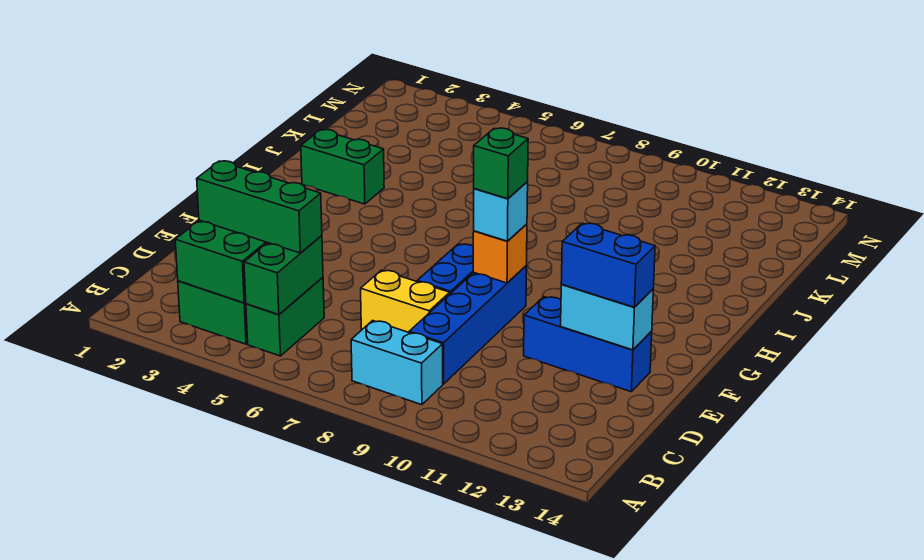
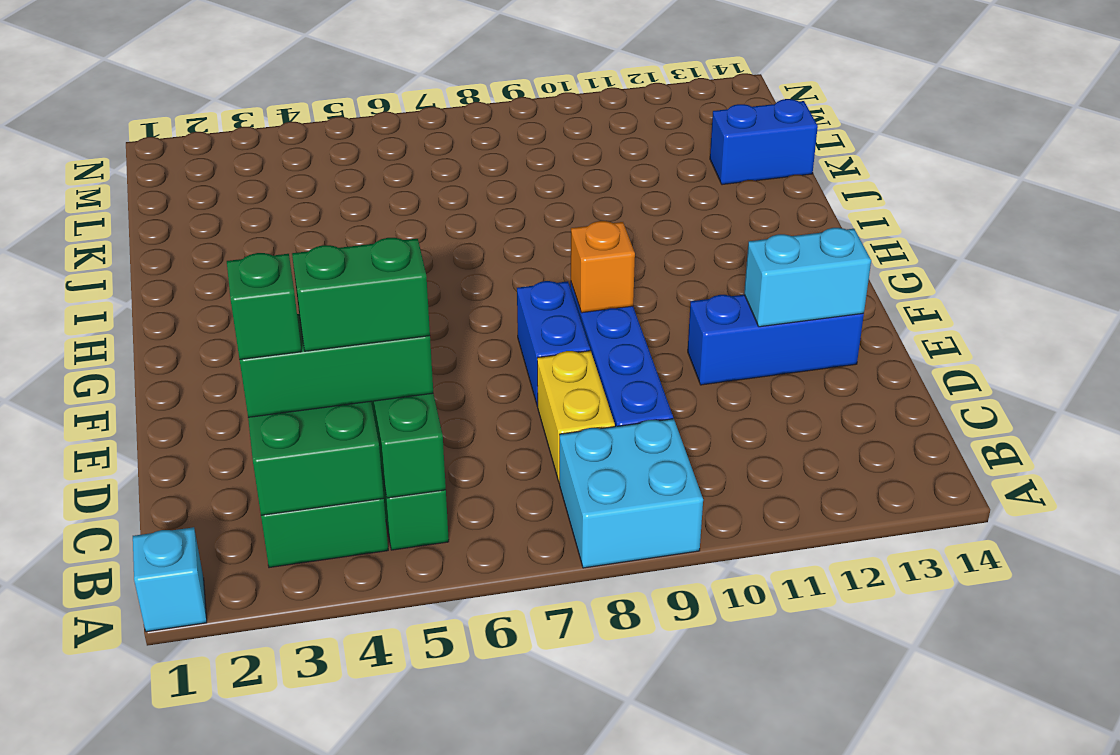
cyan 1x2 brick [351,321,443,405] -> cyan 2x2 brick [560,419,703,568]
yellow 1x2 brick [361,270,450,332] -> yellow 1x2 brick turned to [537,351,615,483]
blue 1x2 brick [561,223,655,307] -> blue 1x2 brick moved to [710,99,818,185]
cyan 1x1 brick [474,182,528,241] -> cyan 1x1 brick moved to [133,527,207,632]
green 1x1 brick [474,128,528,199] -> green 1x1 brick moved to [227,253,301,359]
green 1x2 brick [301,129,384,204] -> green 1x2 brick moved to [292,238,430,351]

